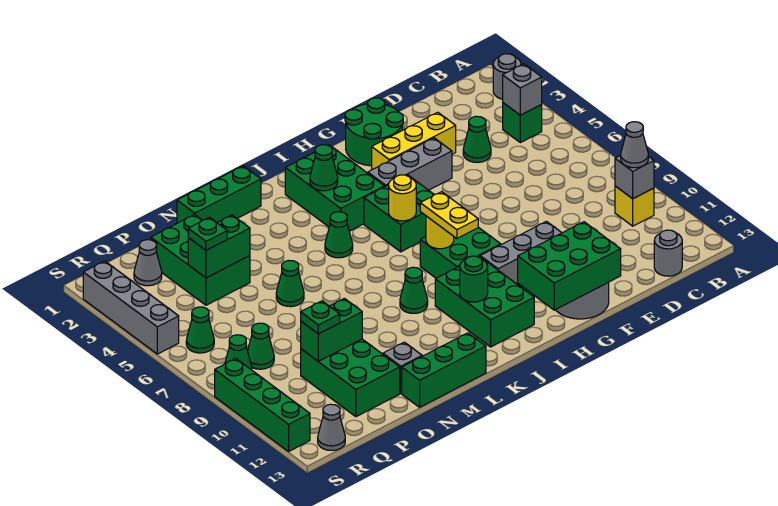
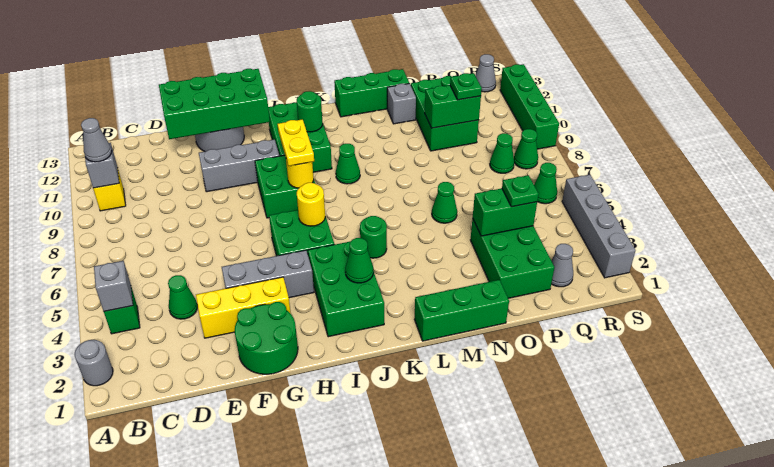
grey 1x1 round brick [654,230,682,276] -> none
green 2x3 brick [518,222,621,310] -> green 2x4 brick [159,69,270,139]
green 1x1 cone [325,212,353,258] -> green 1x1 round brick [360,216,387,258]

